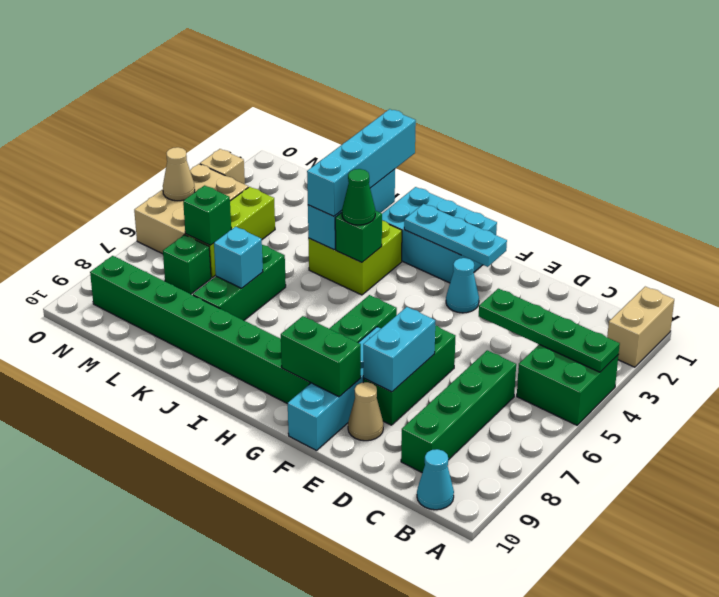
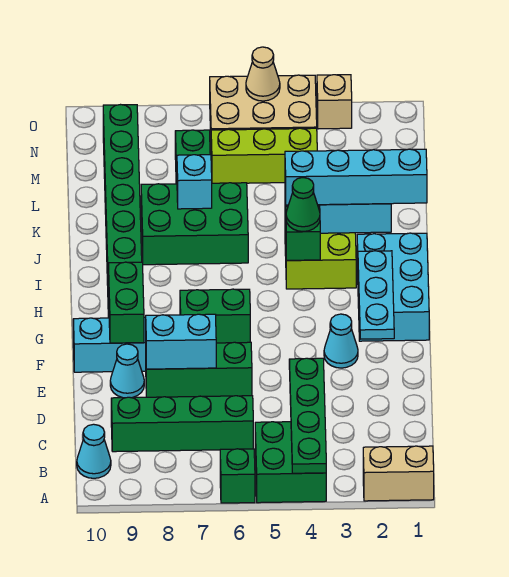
tan 1x1 cone [348,382,383,441] -> cyan 1x1 cone [110,344,144,398]
green 1x3 brick [193,245,286,320] -> green 2x3 brick [141,183,248,265]
green 1x1 brick [183,185,231,245] -> green 1x1 brick moved to [220,449,255,503]

